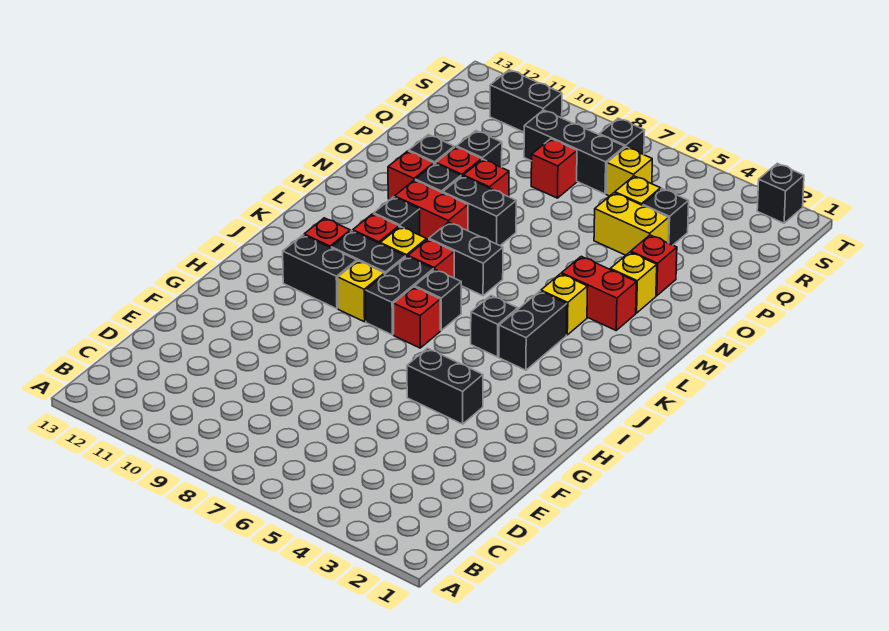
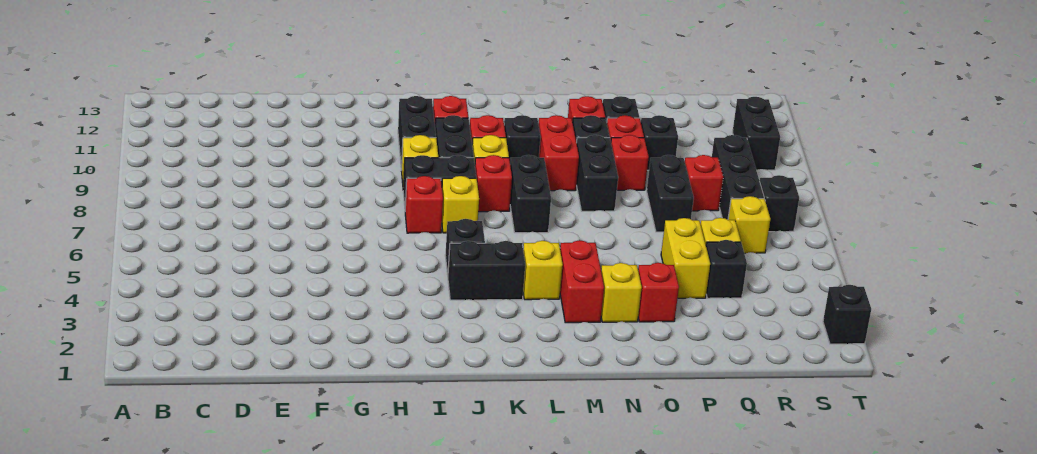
black 1x2 brick [407,348,483,424] -> black 1x2 brick moved to [647,155,694,232]
black 1x1 brick [415,269,461,330] -> yellow 1x1 brick [442,176,479,233]

